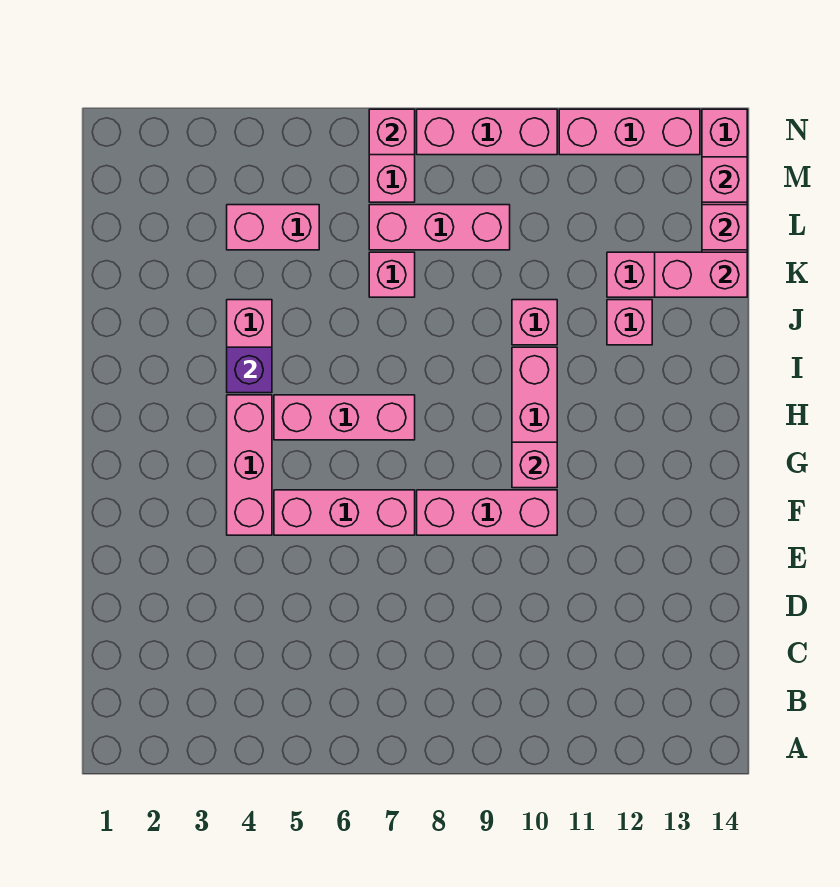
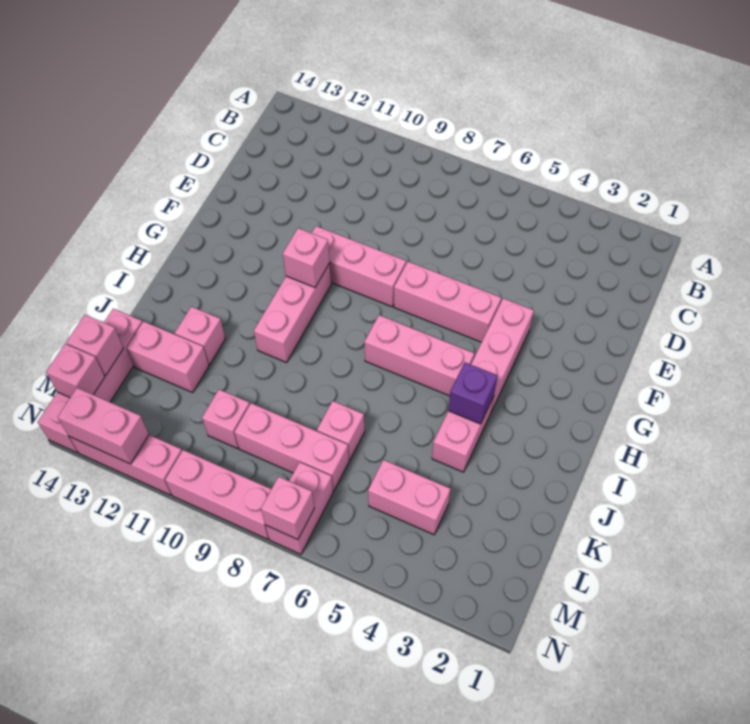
pink 1x1 brick [512,300,557,345] -> pink 1x1 brick moved to [202,390,250,448]
pink 1x2 brick [655,252,747,297] -> pink 1x2 brick moved to [58,388,149,464]

